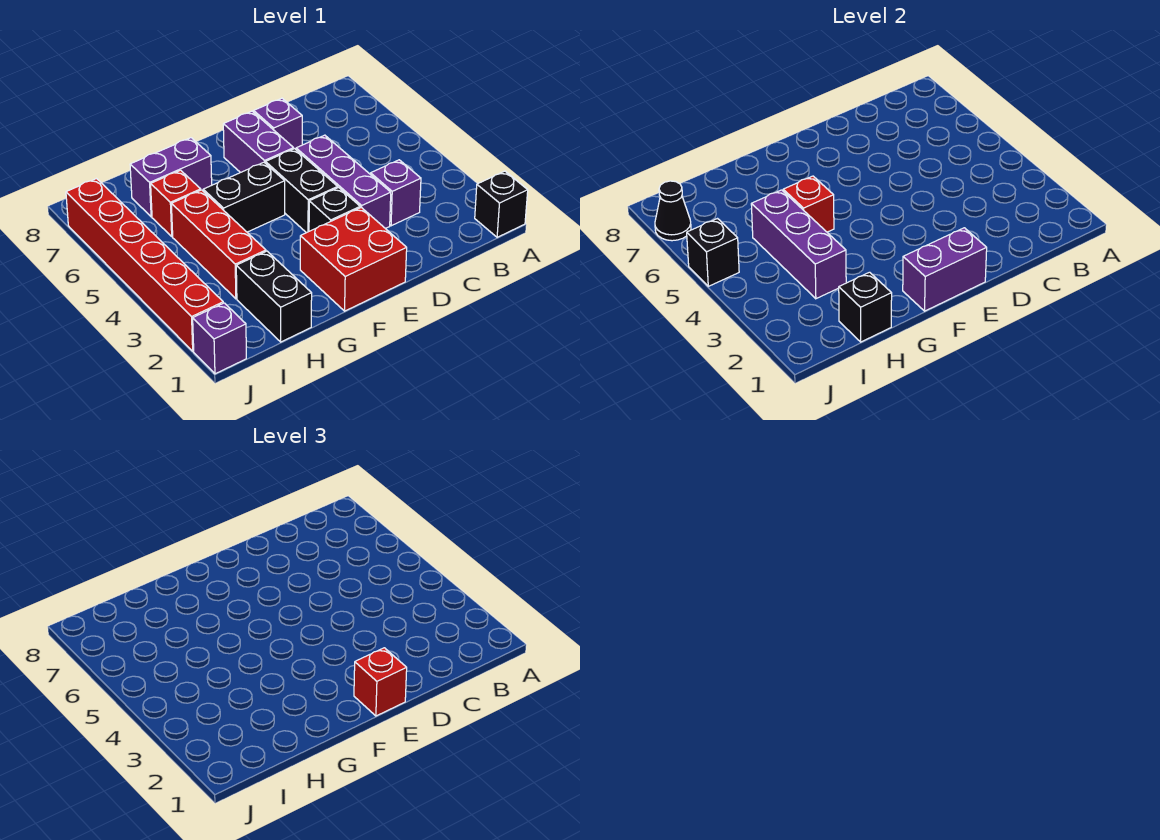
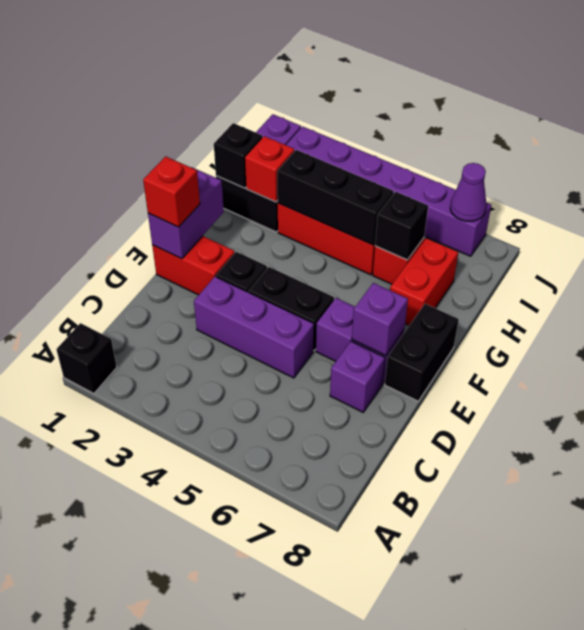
purple 1x1 brick [371,160,421,226] -> purple 1x1 brick moved to [352,283,408,356]
red 2x2 brick [300,207,407,311] -> red 1x2 brick [152,236,235,295]
black 1x2 brick [203,162,285,232] -> black 1x2 brick moved to [385,304,459,401]
red 1x1 brick [783,176,834,232] -> red 1x1 brick moved to [245,136,294,202]
purple 1x2 brick [130,138,212,217] -> red 1x2 brick [390,238,458,325]
purple 1x3 brick [751,190,846,299] -> black 1x3 brick [277,150,394,245]
red 1x6 brick [66,179,223,351] -> purple 1x6 brick [286,127,491,256]
black 1x1 brick [687,219,739,286] -> black 1x1 brick moved to [375,192,428,260]
black 1x1 cone [655,181,691,241] -> purple 1x1 cone [450,163,486,221]

